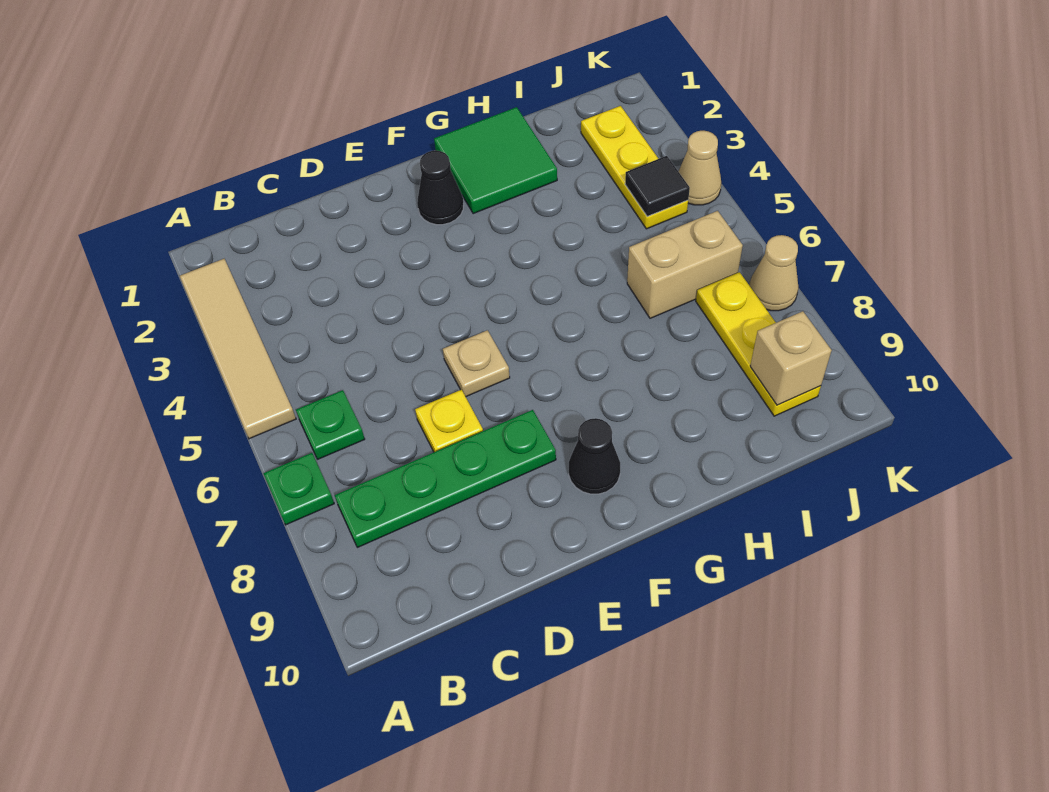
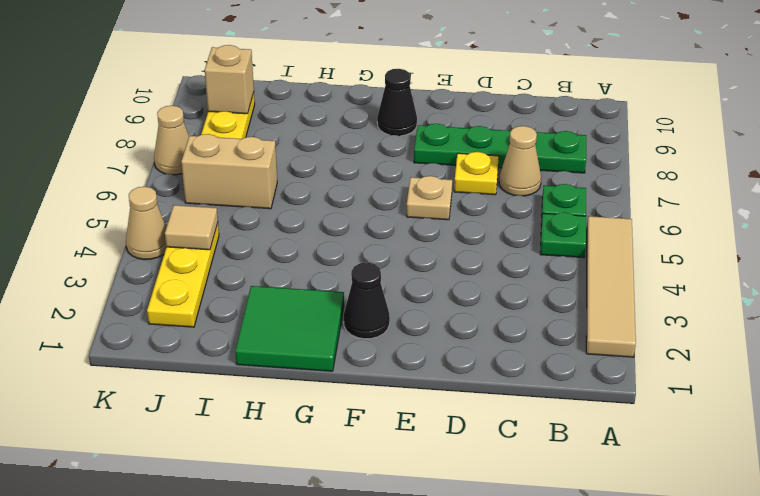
green 1x1 plate [264,453,334,525] -> green 1x1 plate moved to [540,212,586,258]
none -> tan 1x1 cone [499,126,541,196]
black 1x1 tile [625,156,690,216] -> tan 1x1 tile [165,205,218,250]

